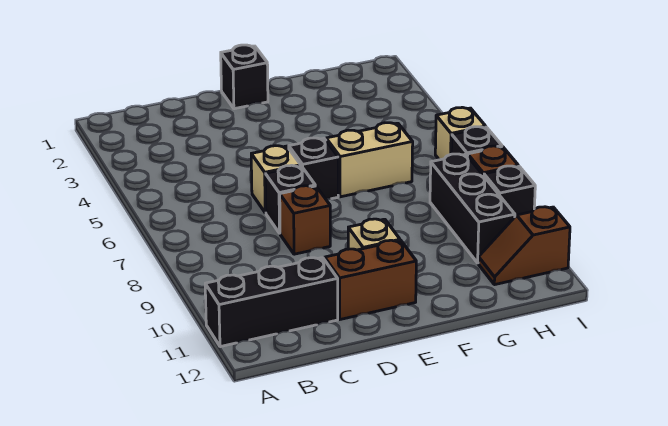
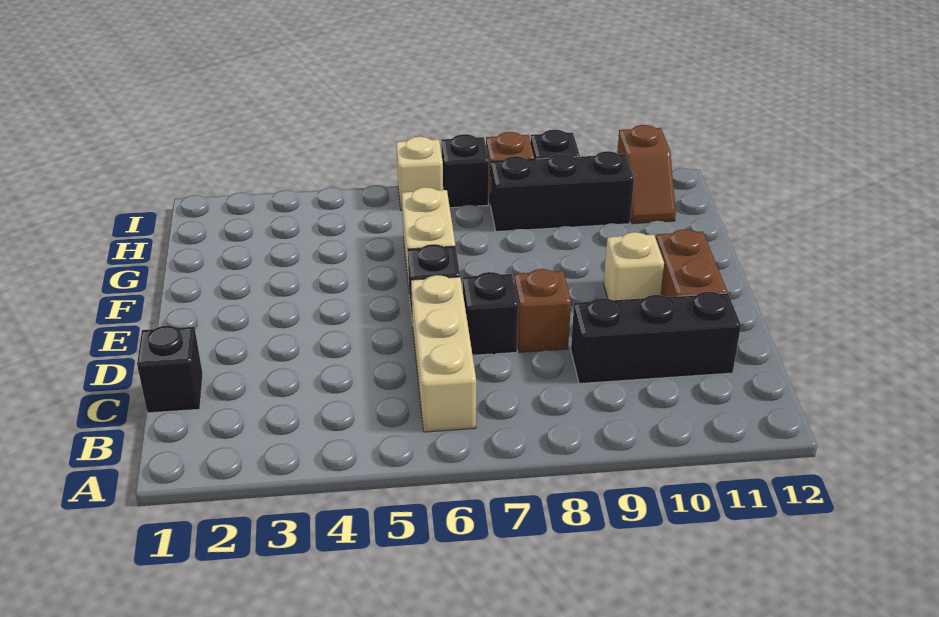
black 1x3 brick [205,258,338,347] -> black 1x3 brick turned to [571,292,741,384]
tan 1x1 brick [251,146,301,213] -> tan 1x3 brick [411,275,476,432]
black 1x1 brick [221,45,268,109] -> black 1x1 brick moved to [137,326,203,413]

